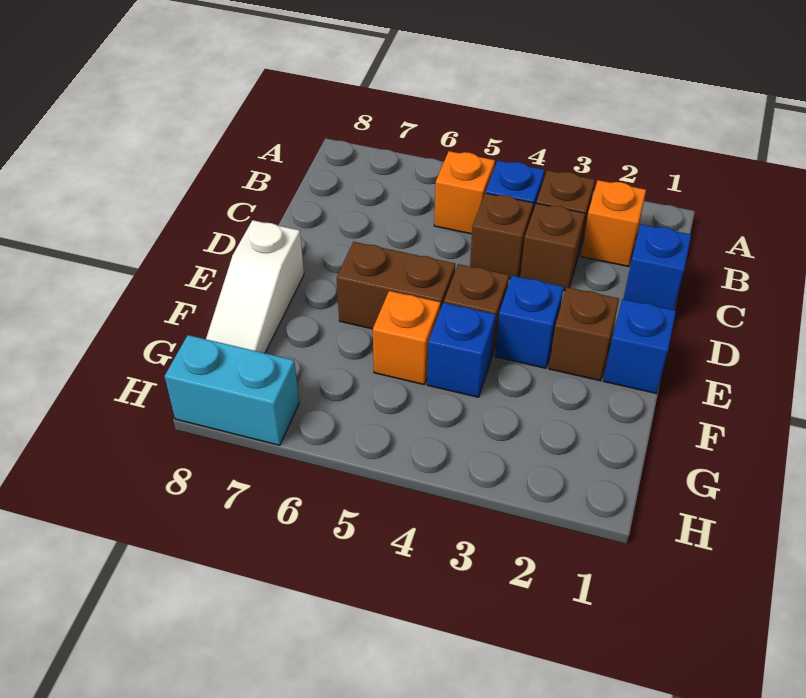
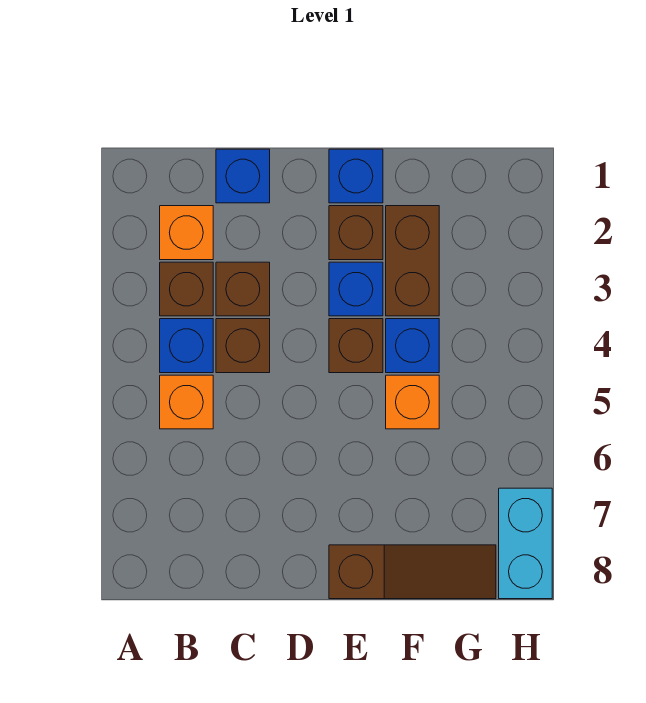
brown 1x2 brick [337,242,455,329] -> brown 1x2 brick moved to [386,206,439,316]
white 1x3 slope [206,220,304,353] -> brown 1x3 slope [329,545,496,599]

